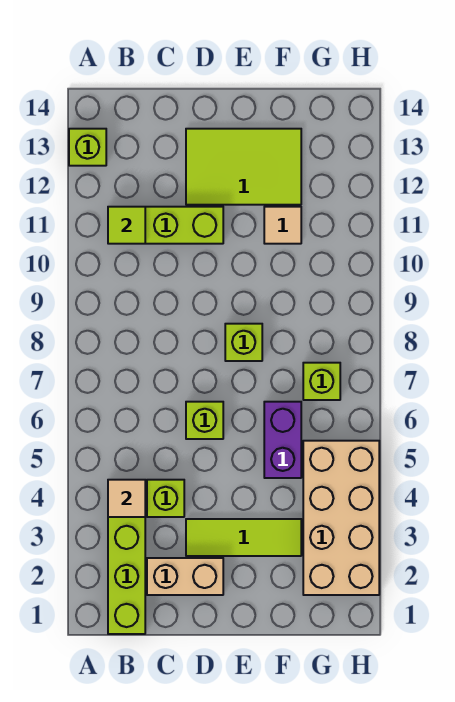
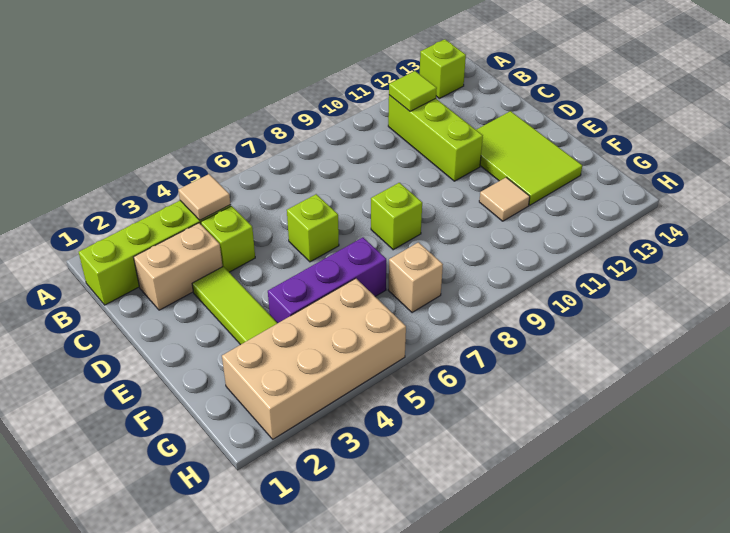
tan 1x2 brick [147,558,223,595] -> tan 1x2 brick turned to [134,223,223,310]
purple 1x2 brick [264,402,301,478] -> purple 1x3 brick [268,238,386,323]
lime 1x1 brick [303,363,340,400] -> tan 1x1 brick [388,242,443,313]

